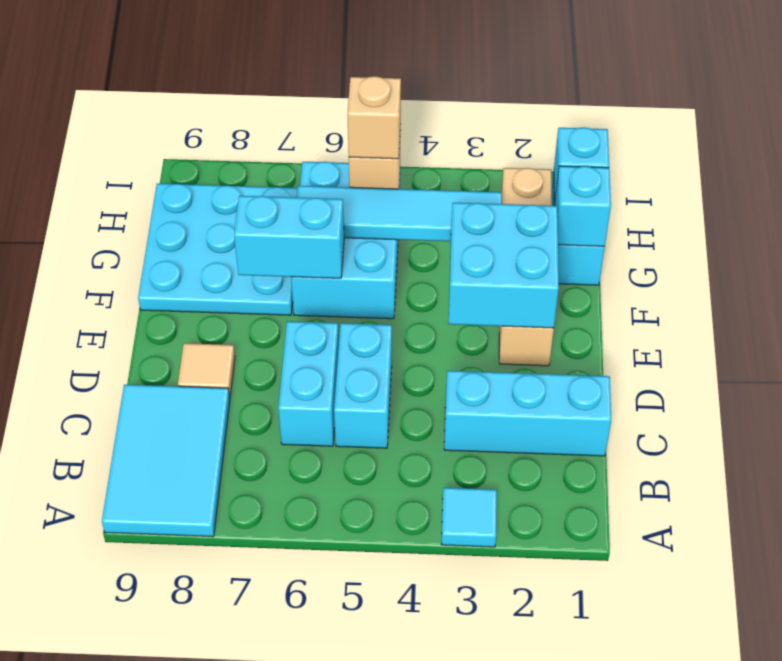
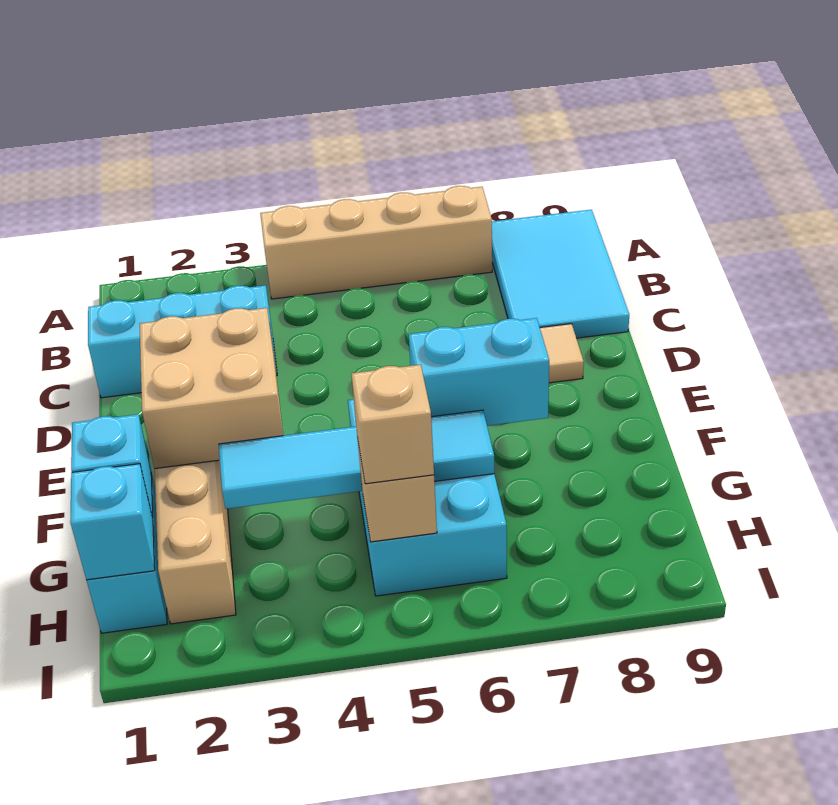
cyan 1x1 tile [441,488,497,547] -> none
none -> tan 1x4 brick [260,186,492,299]
cyan 1x2 brick [334,323,392,448] -> none
cyan 1x2 brick [278,321,339,446] -> none
cyan 2x2 brick [448,203,559,328] -> tan 2x2 brick [140,308,283,469]
cyan 3x3 plate [138,184,298,315] -> none

